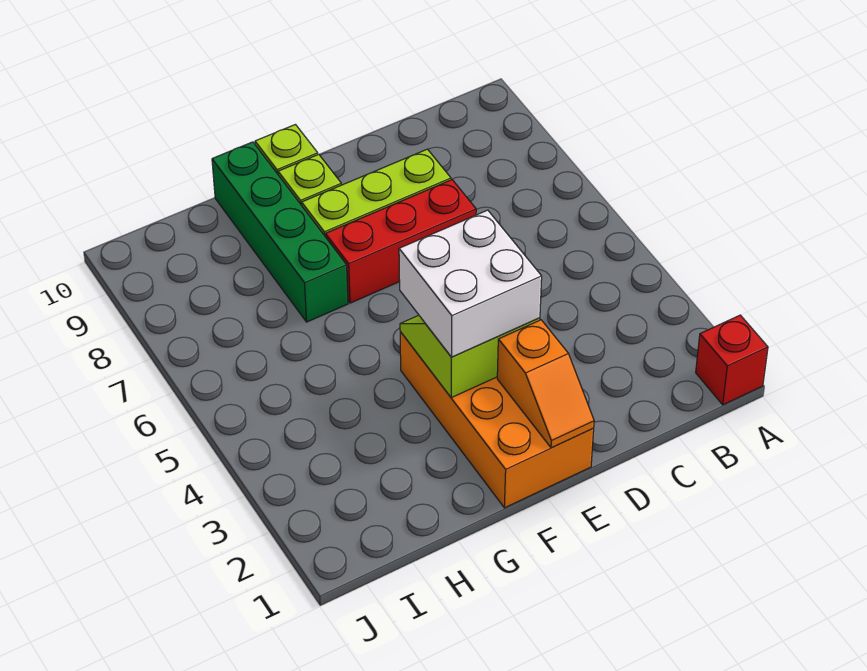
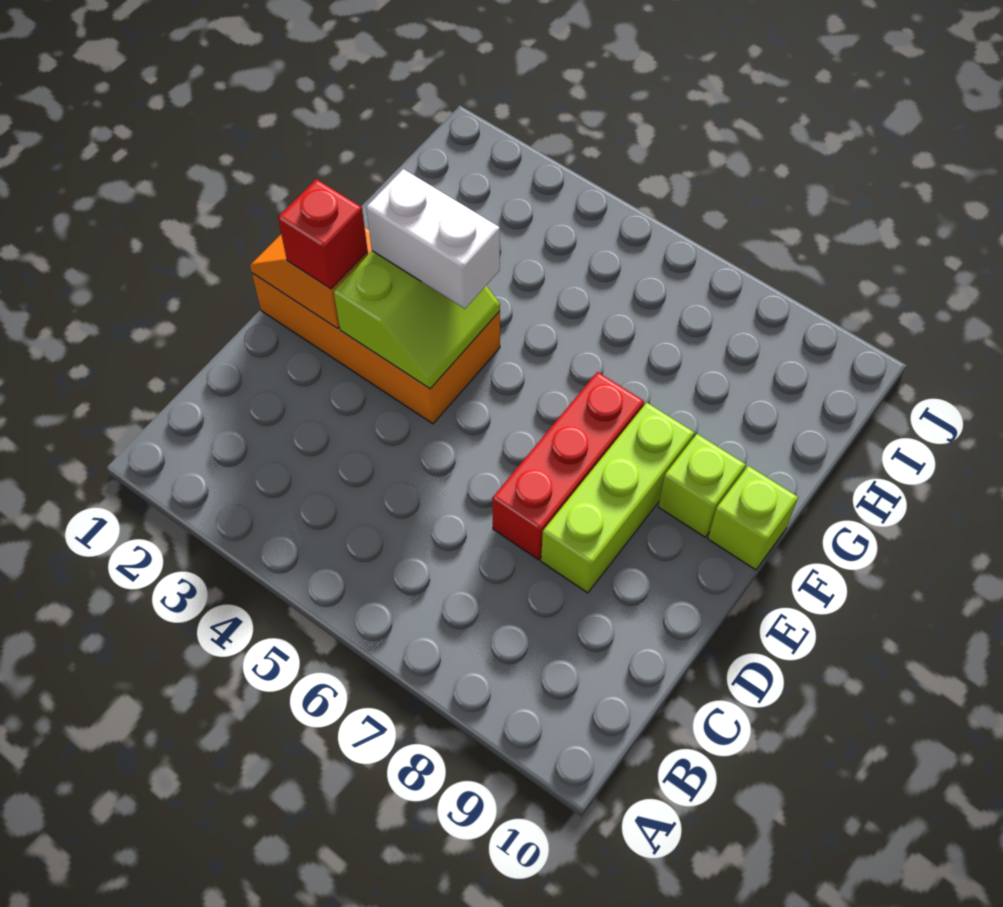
red 1x1 brick [696,315,768,405] -> red 1x1 brick moved to [278,179,368,289]
white 2x2 brick [399,210,542,357] -> white 1x2 brick [366,169,500,309]
green 1x4 brick [212,142,348,322] -> none

